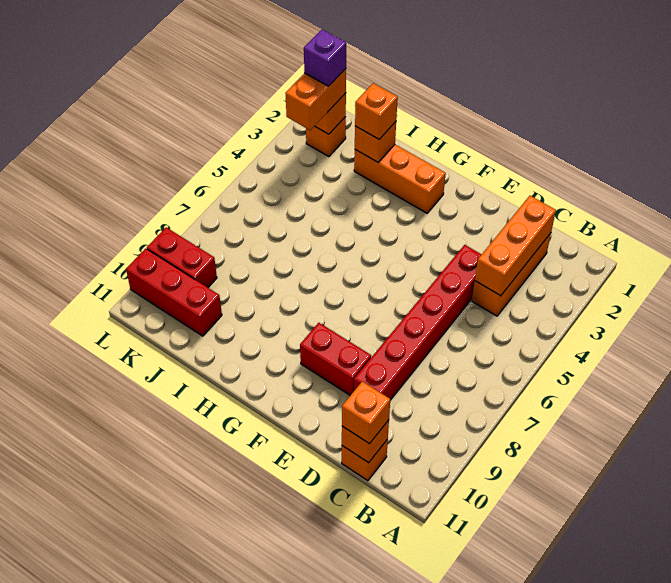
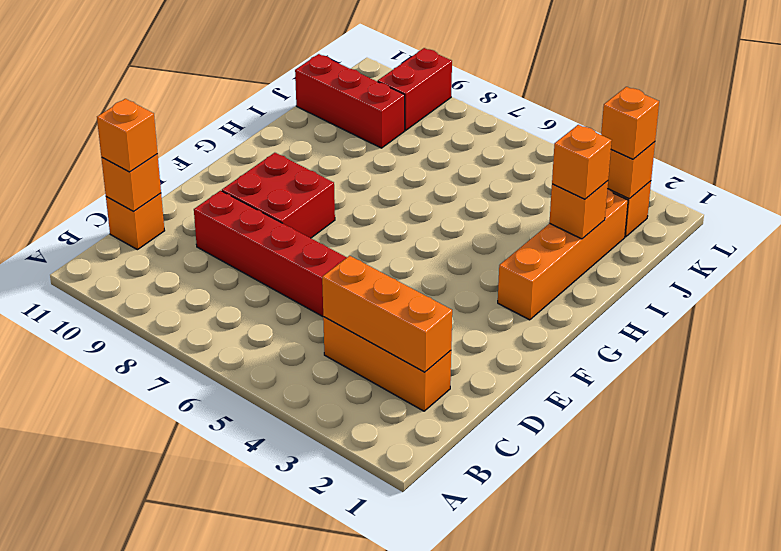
red 1x2 brick [300,323,371,395] -> red 2x2 brick [222,153,335,238]
orange 1x3 brick [354,145,446,213] -> orange 1x4 brick [498,189,628,320]
red 1x3 brick [126,248,222,336] -> red 1x3 brick turned to [295,54,405,148]
orange 1x2 brick [285,69,346,130] -> orange 1x1 brick [601,87,659,159]
purple 1x1 brick [304,30,346,86] -> none

